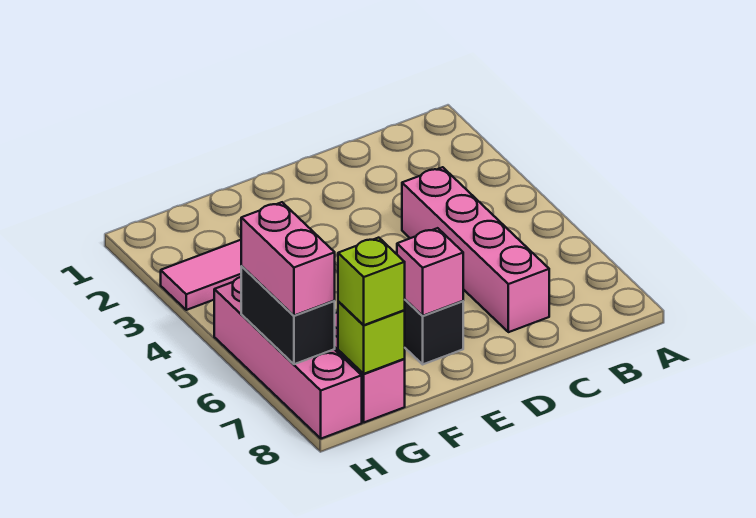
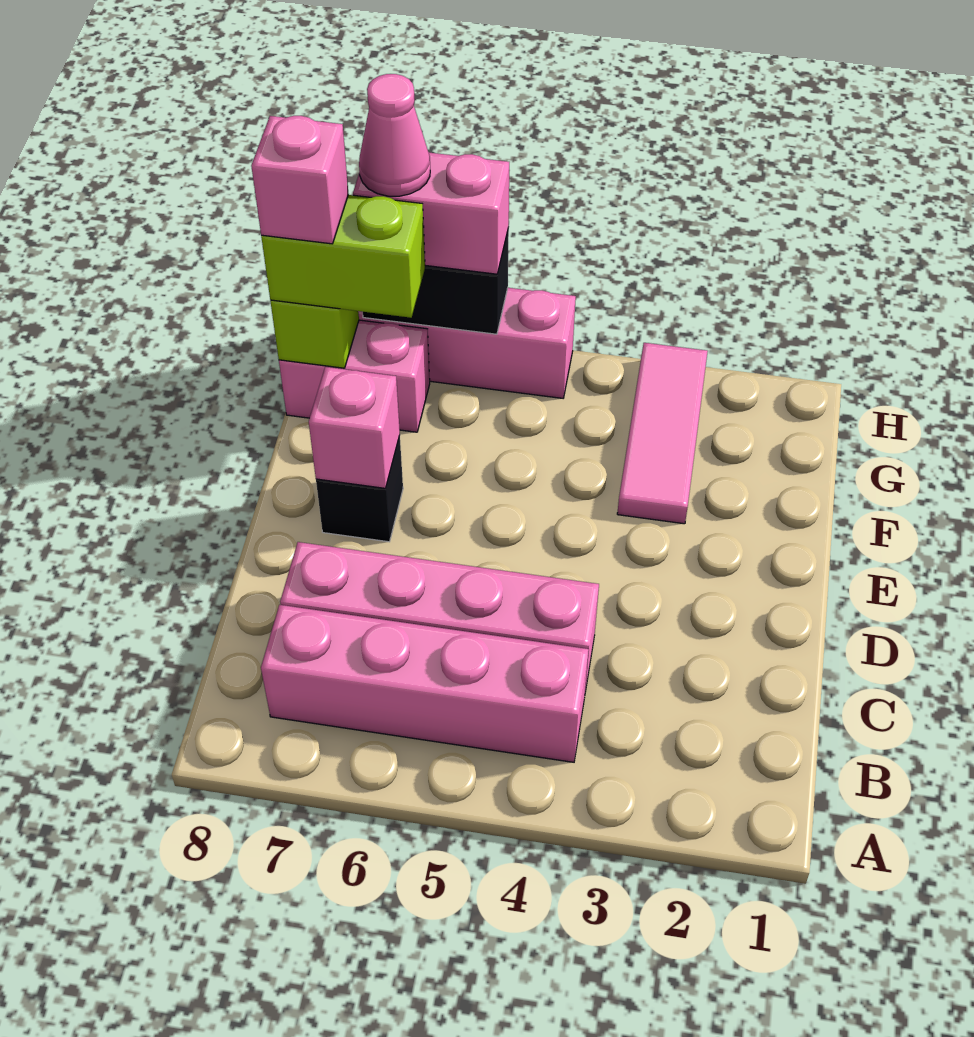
none -> pink 1x4 brick [261,605,589,762]
lime 1x1 brick [338,238,405,325] -> lime 1x2 brick [261,195,425,318]
none -> pink 1x1 brick [251,116,349,244]
none -> pink 1x1 cone [359,74,430,196]

